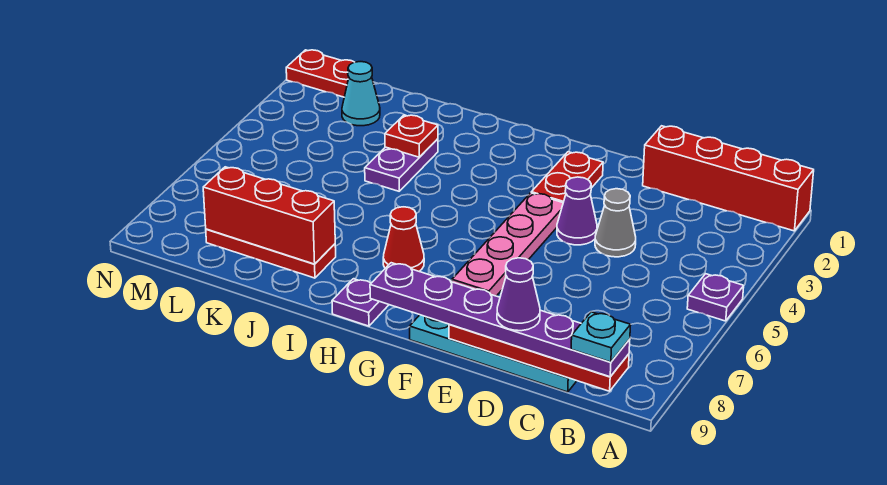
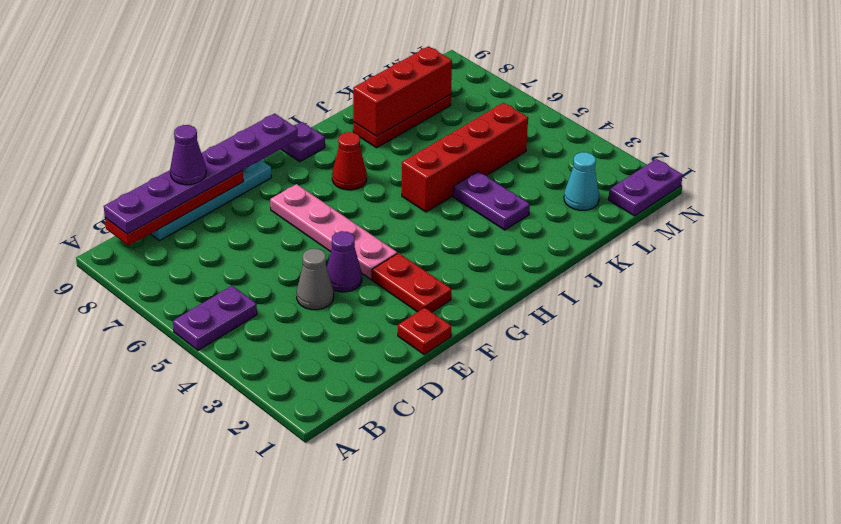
red 1x4 brick [643,126,814,231] -> red 1x4 brick moved to [402,103,528,212]
purple 1x1 plate [687,274,744,321] -> purple 1x2 plate [173,286,257,350]
cyan 1x1 plate [571,312,631,362] -> none
red 1x1 plate [385,115,438,157] -> red 1x1 plate moved to [398,308,451,354]
red 1x2 plate [286,50,354,97] -> purple 1x2 plate [608,159,683,216]

